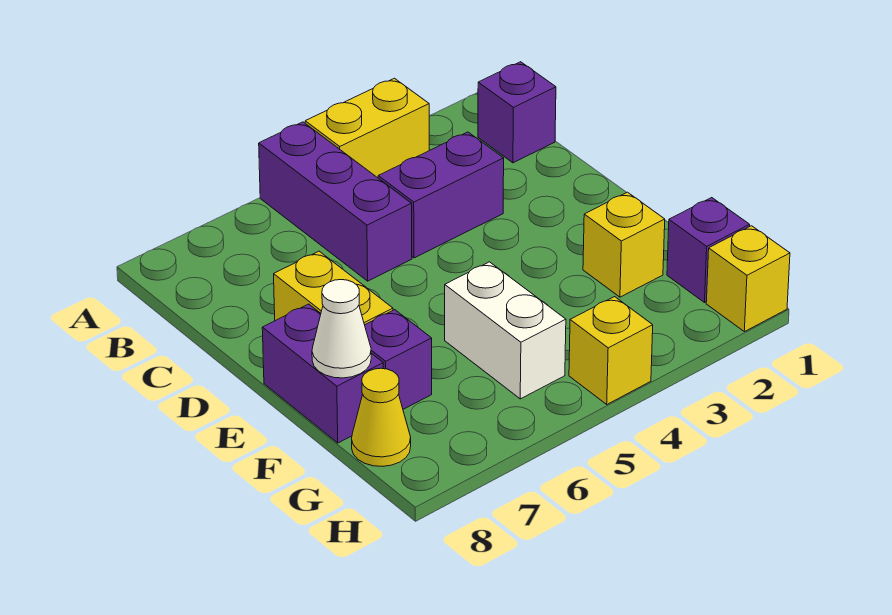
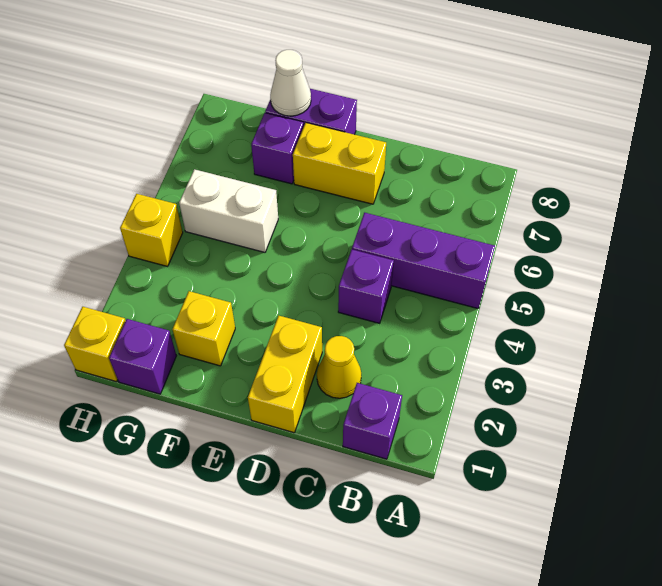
yellow 1x2 brick [305,78,429,178] -> yellow 1x2 brick moved to [248,316,322,433]
purple 1x2 brick [378,132,504,258] -> purple 1x1 brick [338,250,394,323]
yellow 1x1 cone [352,368,411,466] -> yellow 1x1 cone moved to [317,336,361,398]

